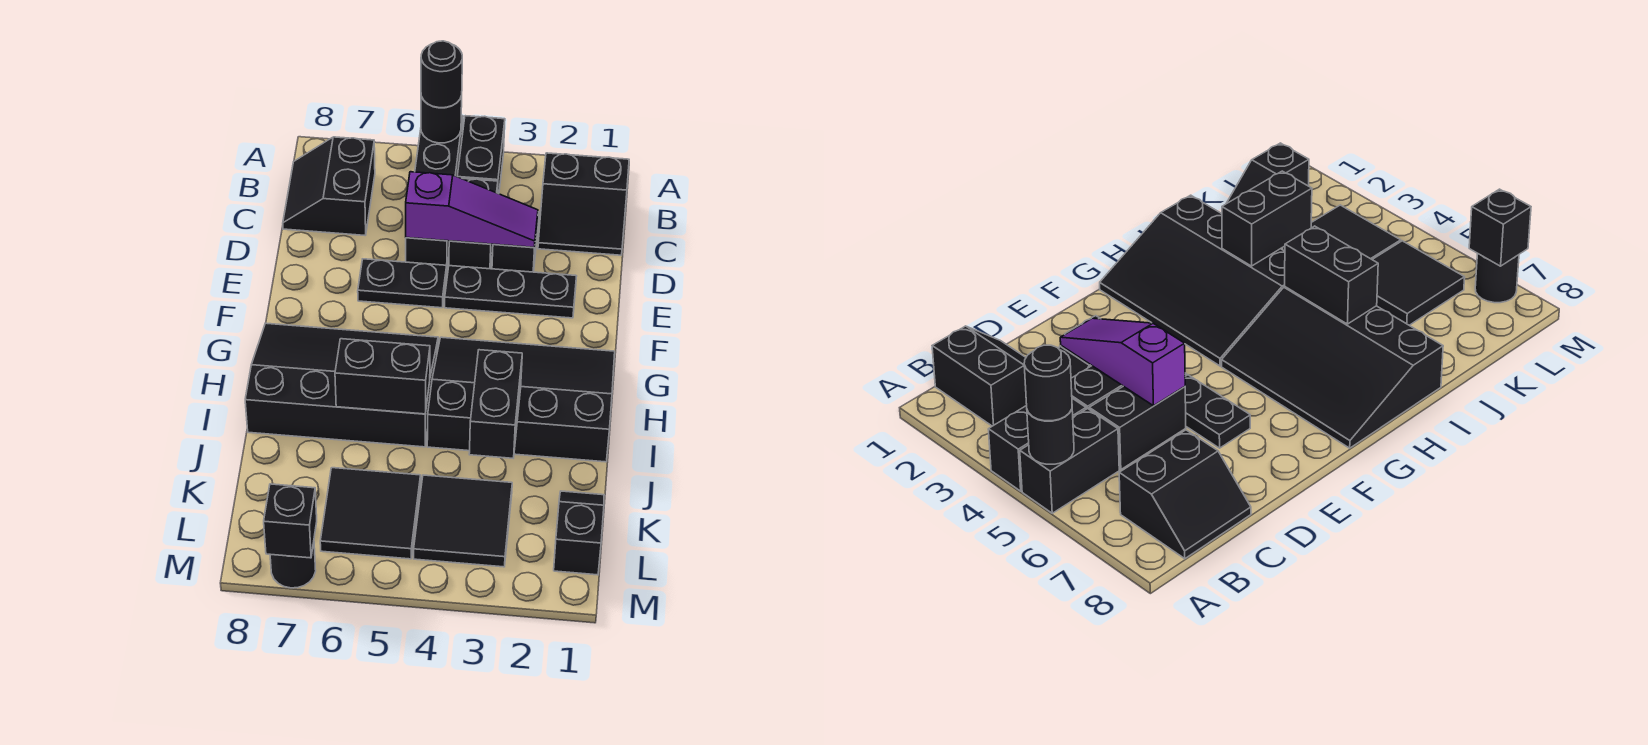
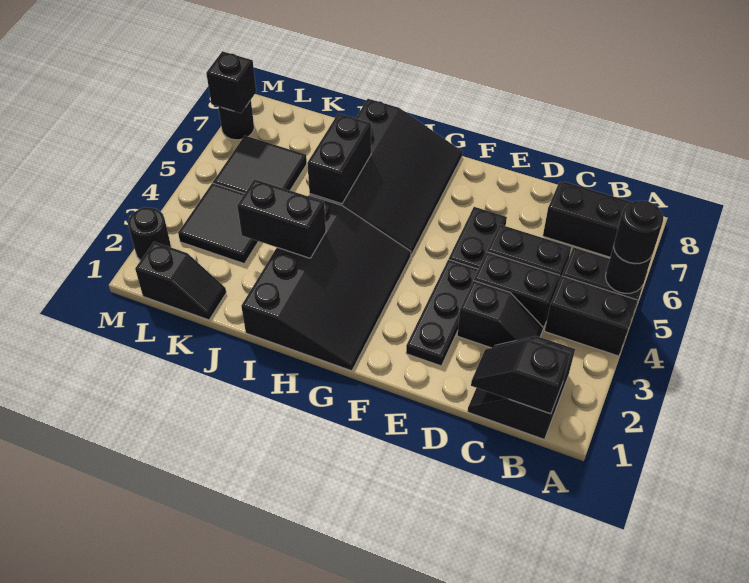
none -> black 1x2 slope [471,340,570,414]
purple 1x3 slope [406,172,538,248] -> none
none -> black 1x1 round brick [128,207,171,261]

